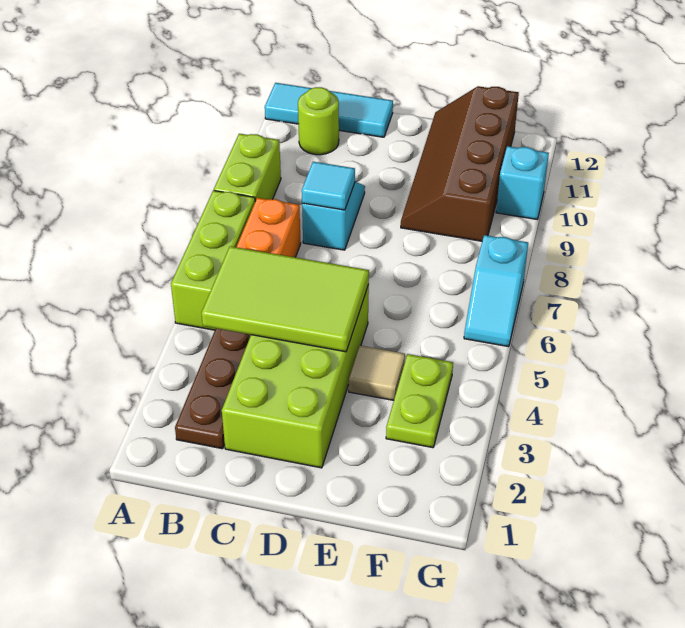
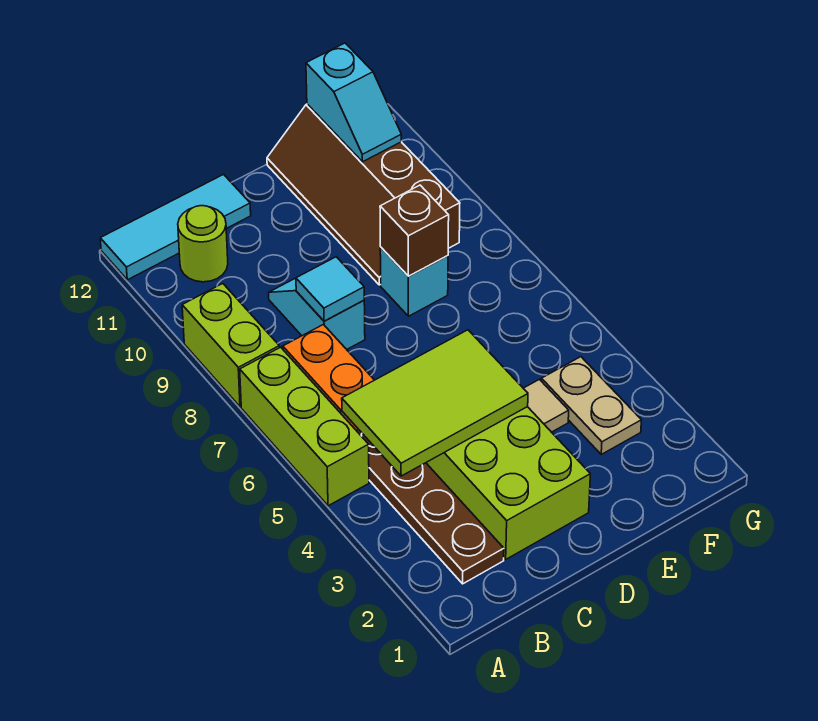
none -> brown 1x1 brick [380,185,449,276]
lime 1x2 plate [386,354,453,448] -> tan 1x2 plate [541,357,641,454]
cyan 1x2 slope [464,235,528,347] -> cyan 1x2 slope moved to [306,43,401,162]
cyan 1x1 brick [496,146,549,219] -> cyan 1x1 brick moved to [380,247,448,316]

